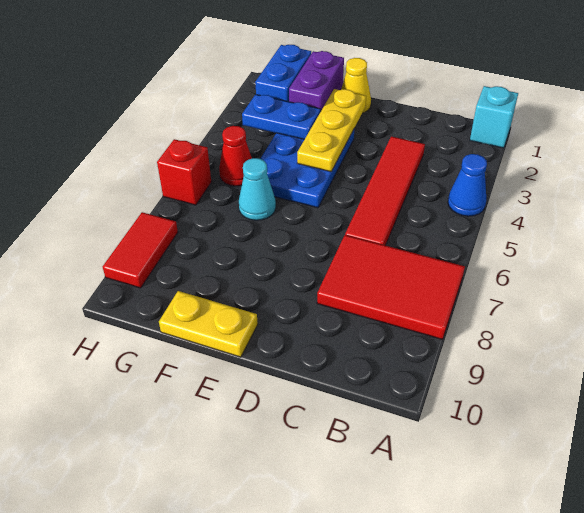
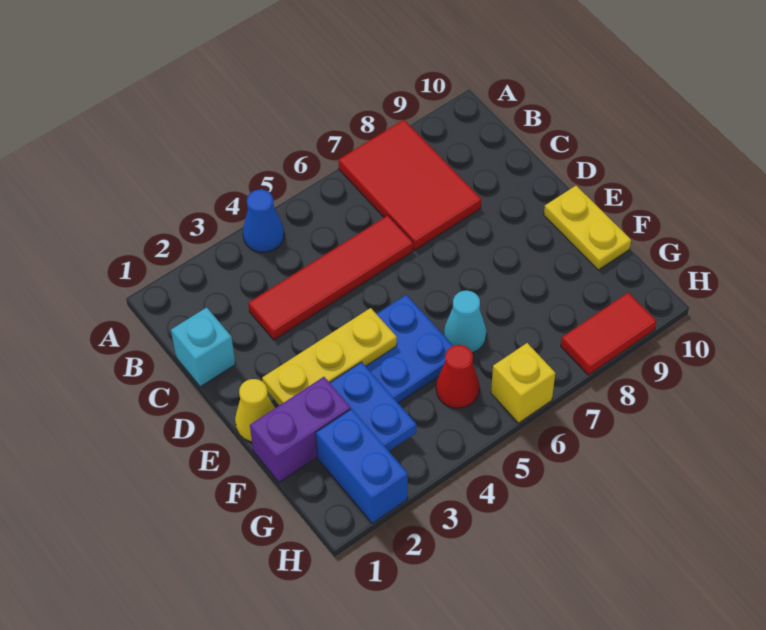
cyan 1x1 brick [470,86,518,148] -> cyan 1x1 brick moved to [171,307,235,387]
blue 1x2 brick [255,45,311,102] -> blue 1x2 brick turned to [316,409,408,523]
red 1x1 brick [157,139,211,205] -> yellow 1x1 brick [491,343,555,423]

